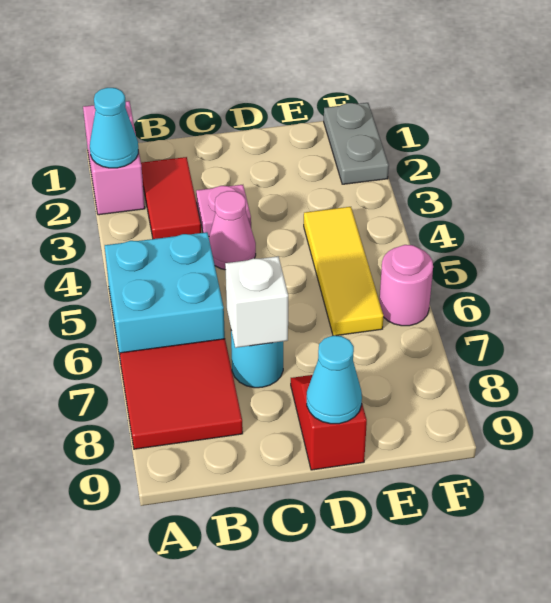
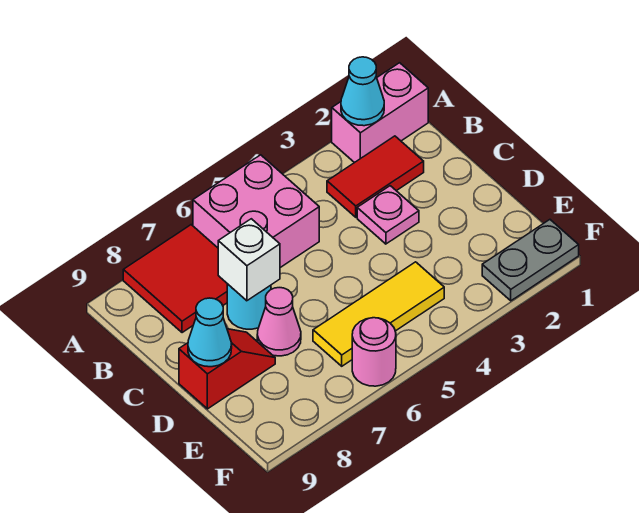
cyan 2x2 brick [105,232,225,363] -> pink 2x2 brick [193,155,319,268]
pink 1x1 cone [209,191,256,270] -> pink 1x1 cone moved to [257,288,301,356]

